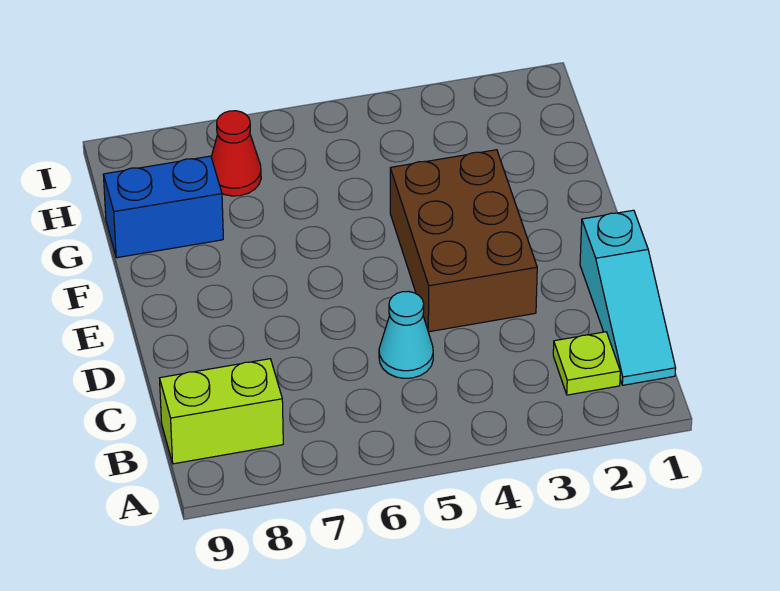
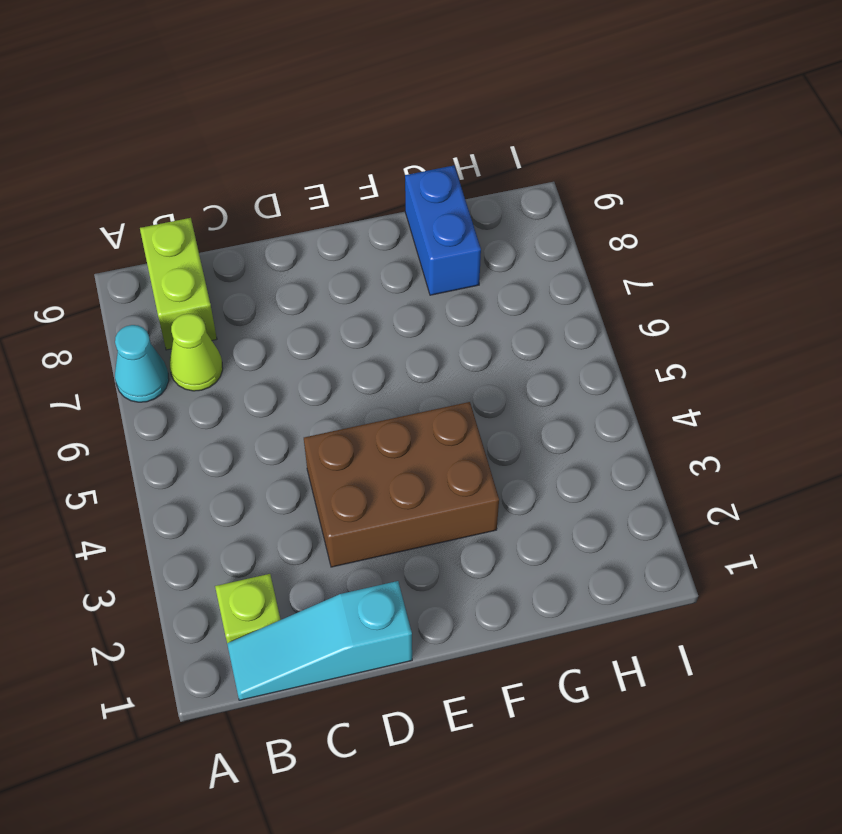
none -> lime 1x1 cone [170,313,223,391]
cyan 1x1 cone [379,291,433,378] -> cyan 1x1 cone moved to [115,325,169,402]
red 1x1 cone [211,111,261,196] -> none

